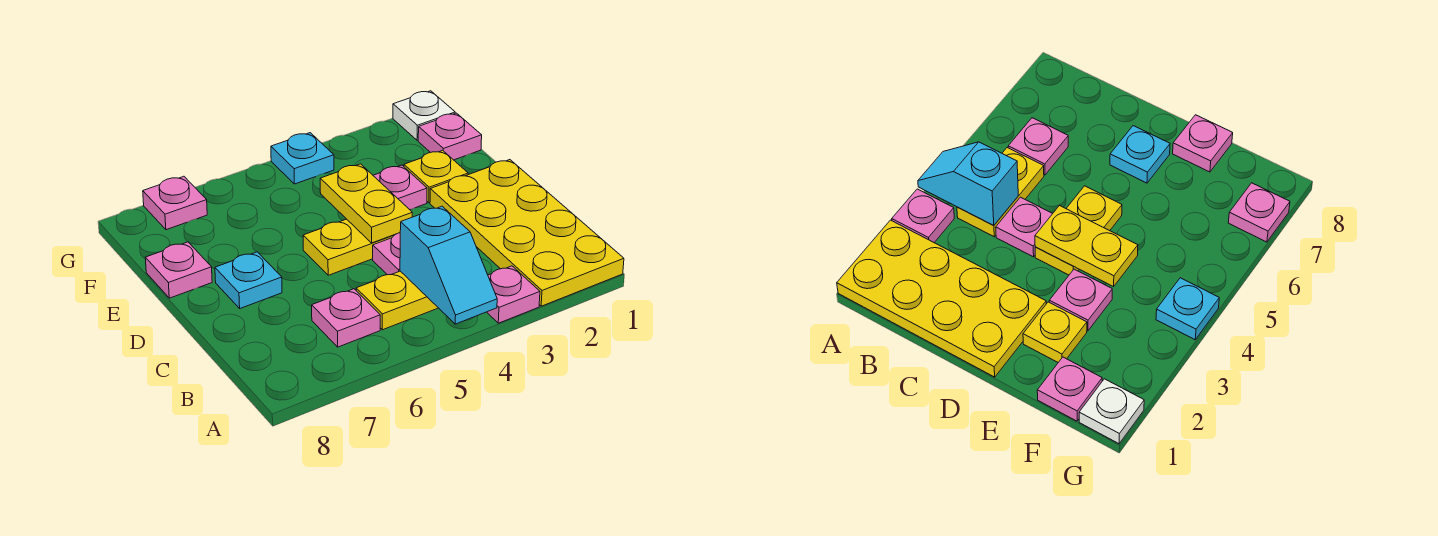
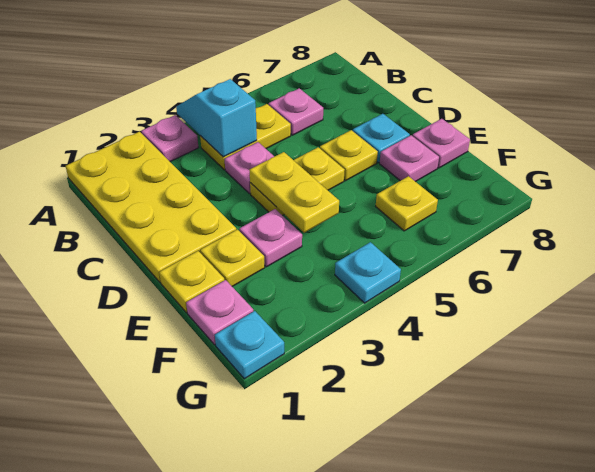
none -> yellow 1x1 plate [320,130,378,181]
none -> yellow 1x1 plate [159,251,224,313]
none -> yellow 1x1 plate [376,176,438,231]
white 1x1 plate [393,91,455,140] -> cyan 1x1 plate [215,311,284,379]
pink 1x1 plate [143,176,207,230] -> pink 1x1 plate moved to [380,135,439,182]

